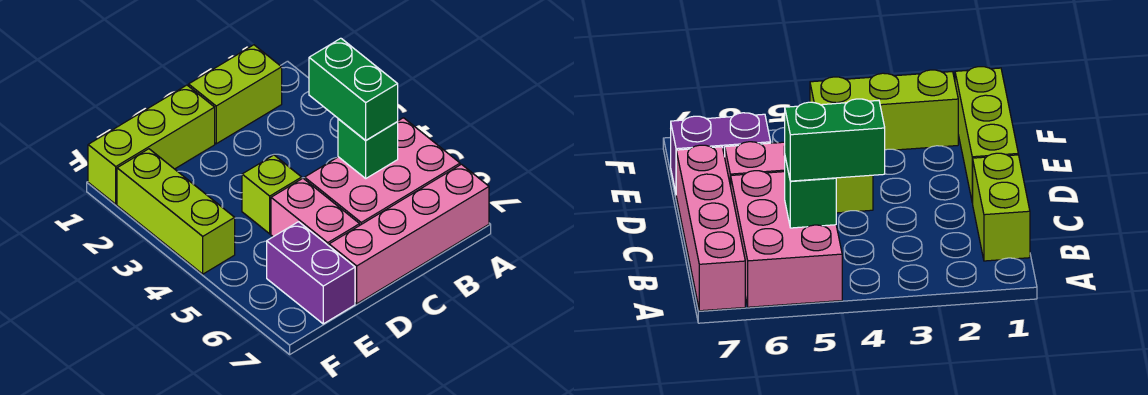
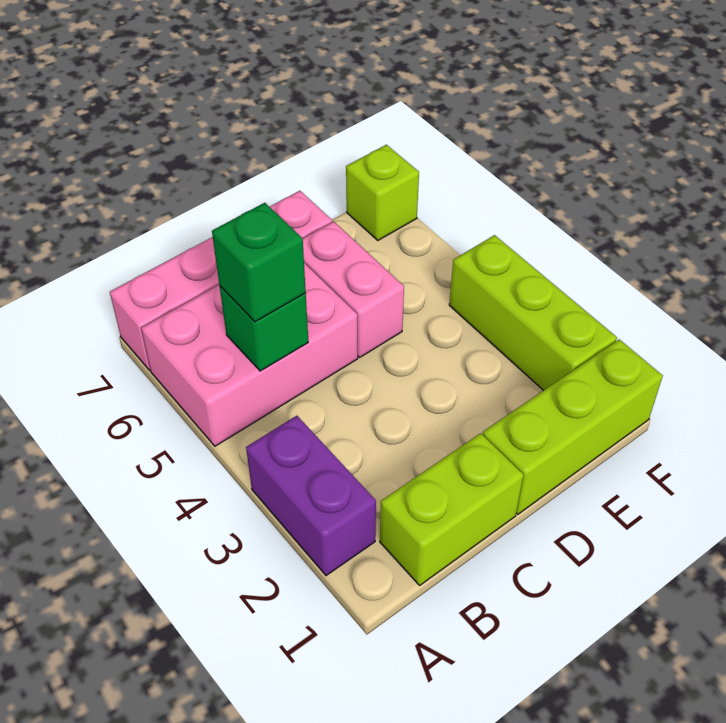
green 1x2 brick [309,38,398,140] -> green 1x1 brick [212,203,306,322]
lime 1x1 brick [242,155,302,234] -> lime 1x1 brick moved to [346,145,419,240]
purple 1x2 brick [267,222,355,324] -> purple 1x2 brick moved to [246,416,376,576]

